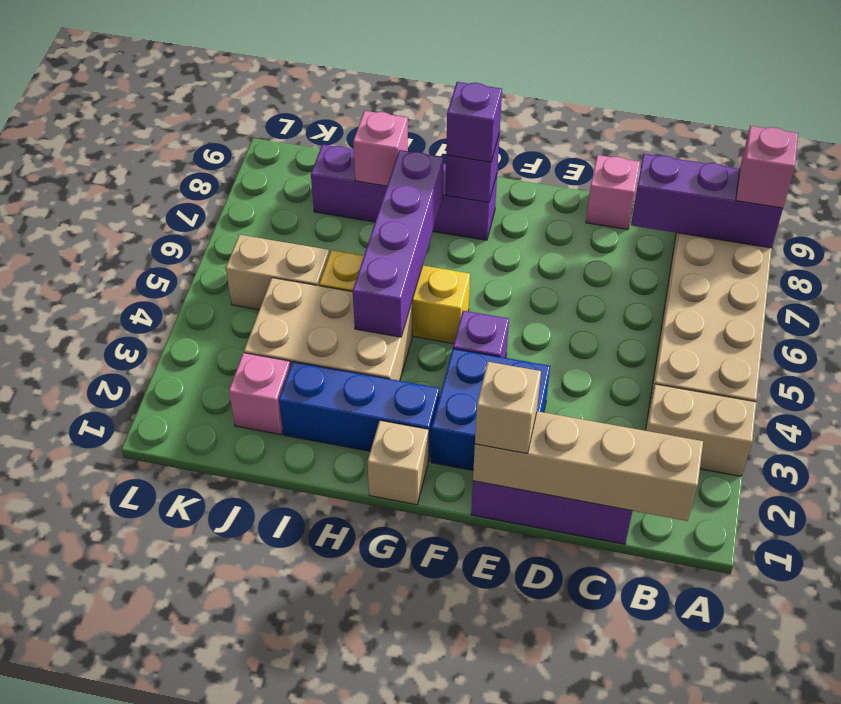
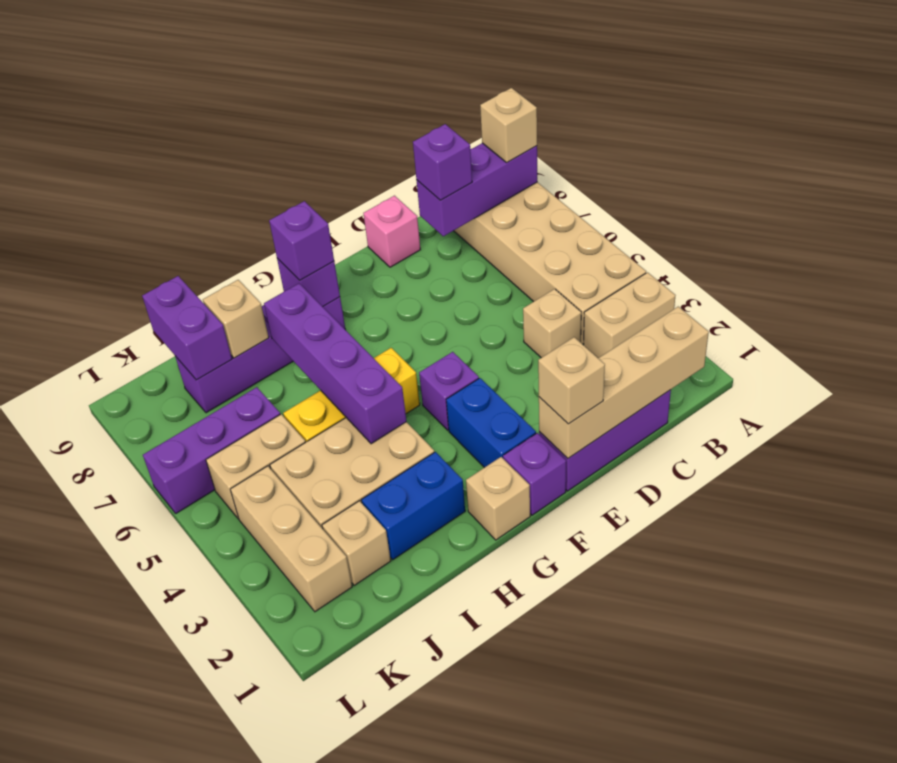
pink 1x1 brick [736,126,798,208] -> tan 1x1 brick [480,88,537,162]
none -> tan 1x1 brick [523,289,581,358]
none -> purple 1x1 brick [413,124,472,200]
blue 2x2 brick [431,349,550,470] -> blue 1x2 brick [446,378,536,468]
none -> purple 1x1 brick [503,433,566,515]
blue 1x3 brick [279,362,439,462] -> blue 1x2 brick [361,452,465,560]
pink 1x1 brick [353,111,408,186] -> tan 1x1 brick [203,280,269,358]
pink 1x1 brick [229,353,290,435] -> tan 1x1 brick [322,501,391,586]
none -> purple 1x3 brick [143,387,280,513]
none -> purple 1x2 brick [142,276,232,380]
none -> tan 1x3 brick [230,466,352,612]

